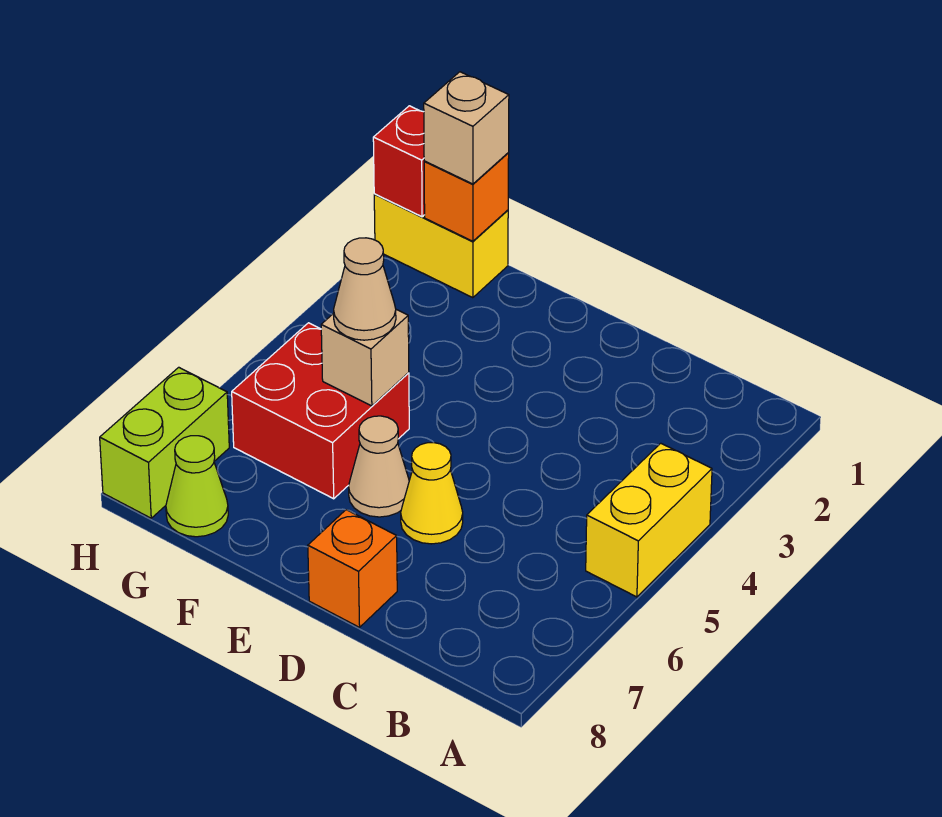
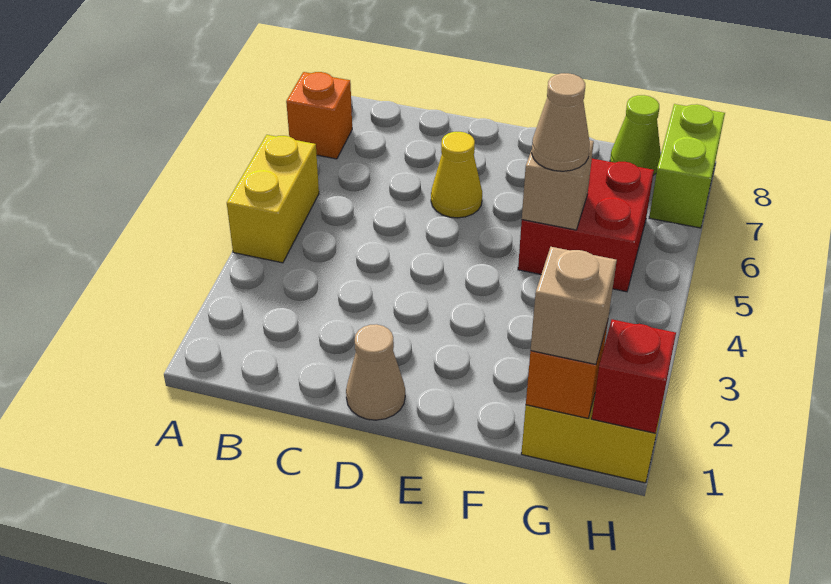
orange 1x1 brick [308,510,397,627] -> orange 1x1 brick moved to [286,72,352,159]
tan 1x1 cone [349,416,409,517] -> tan 1x1 cone moved to [346,324,405,420]

